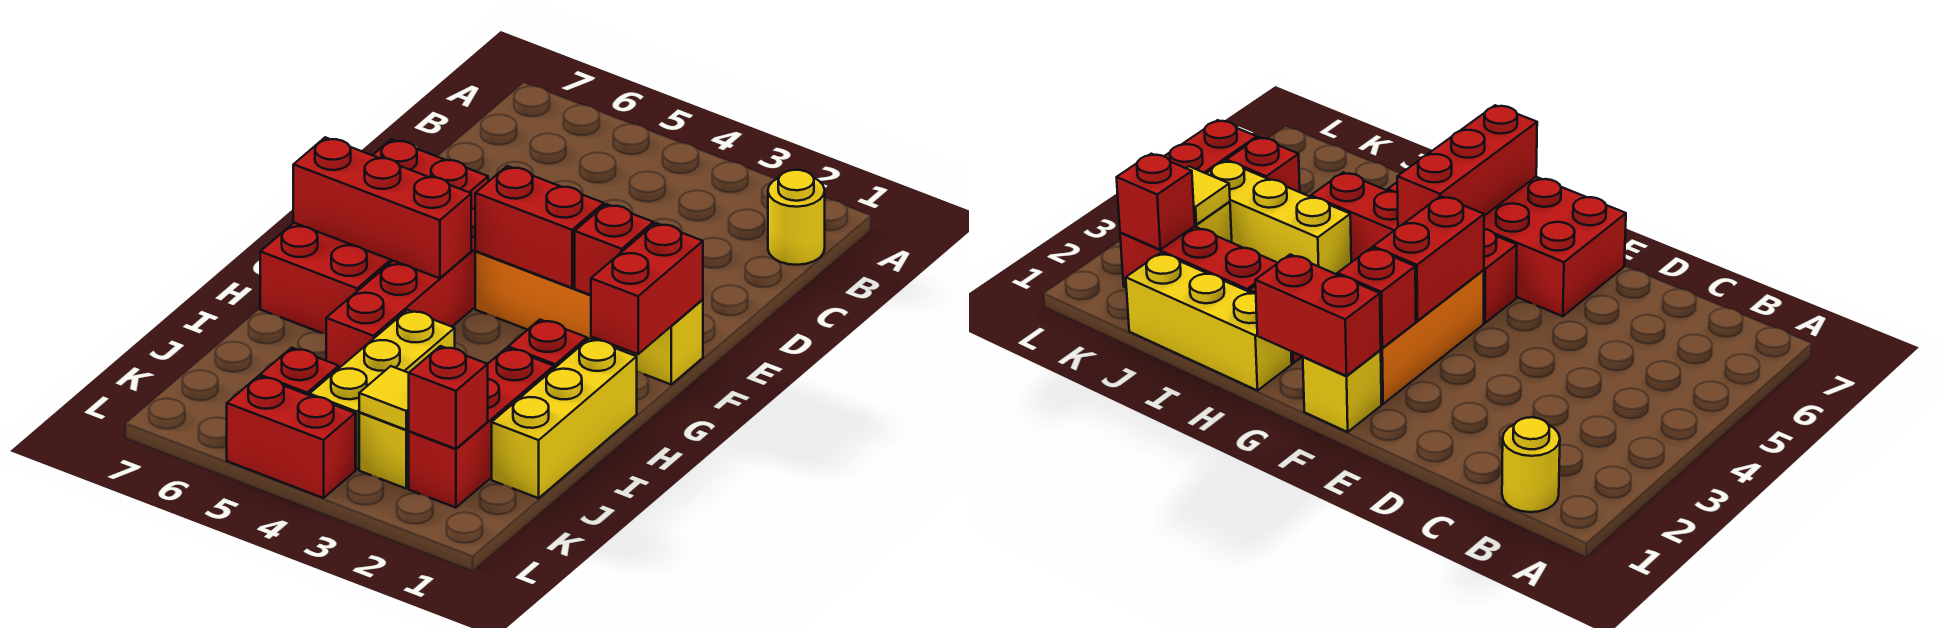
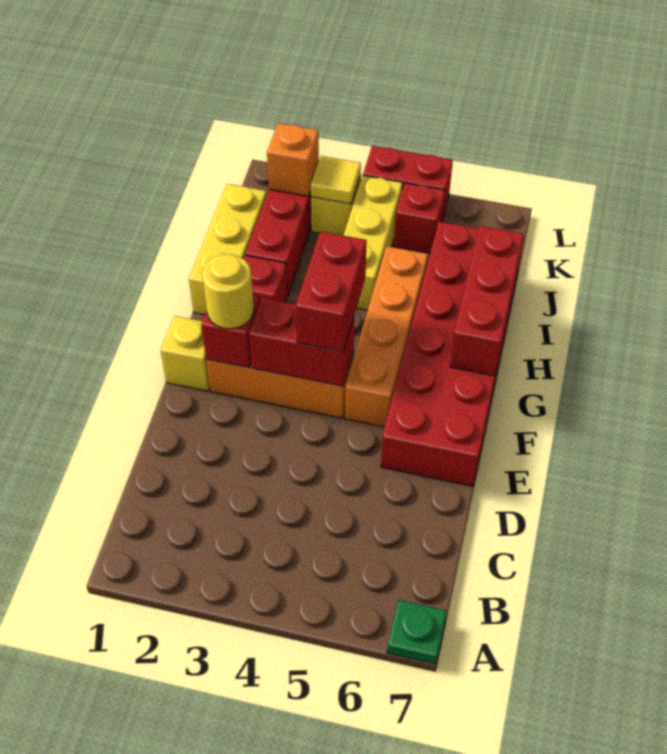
none -> green 1x1 plate [387,600,447,664]
yellow 1x1 round brick [768,170,825,265] -> yellow 1x1 round brick moved to [202,254,254,329]
red 2x4 brick [260,139,488,334] -> red 2x6 brick [381,222,524,486]
red 1x2 brick [591,223,703,354] -> red 1x2 brick moved to [296,231,367,352]
red 1x4 brick [326,208,476,368] -> orange 1x4 brick [345,246,428,427]
red 1x3 brick [293,137,471,278] -> red 1x3 brick turned to [450,226,524,376]
red 1x1 brick [409,346,488,449] -> orange 1x1 brick [267,123,319,196]

